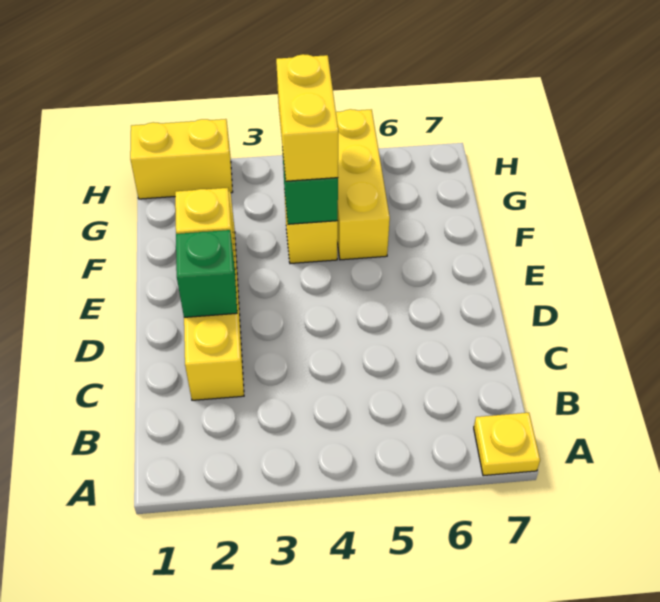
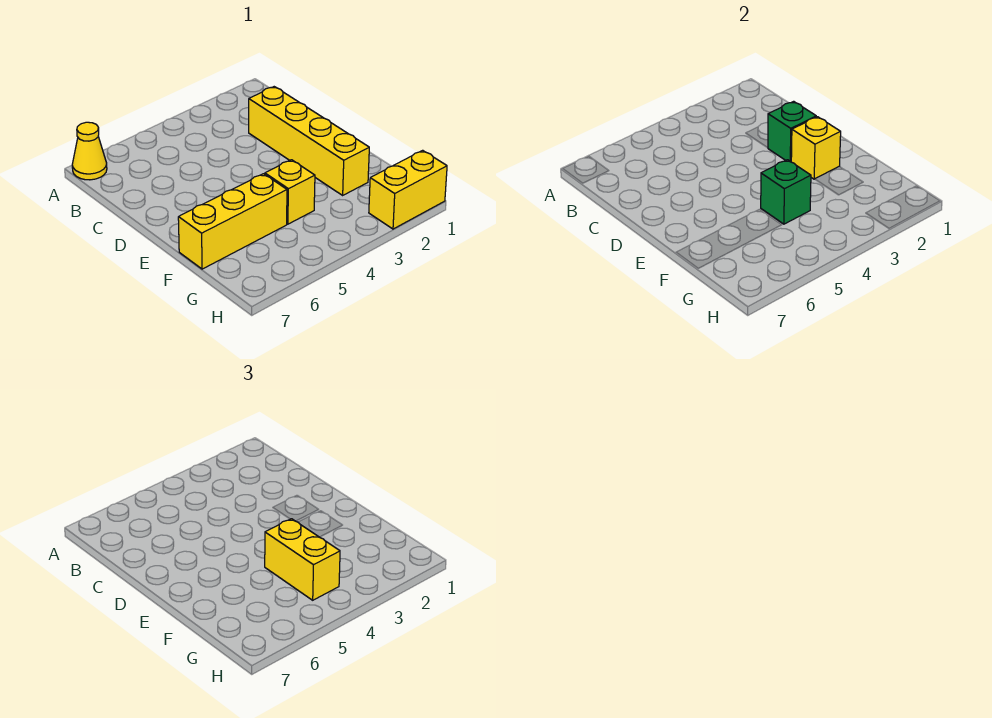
yellow 1x1 plate [474,413,540,476] -> yellow 1x1 cone [72,122,107,180]
yellow 1x3 brick [336,109,390,260] -> yellow 1x3 brick turned to [178,174,287,269]

